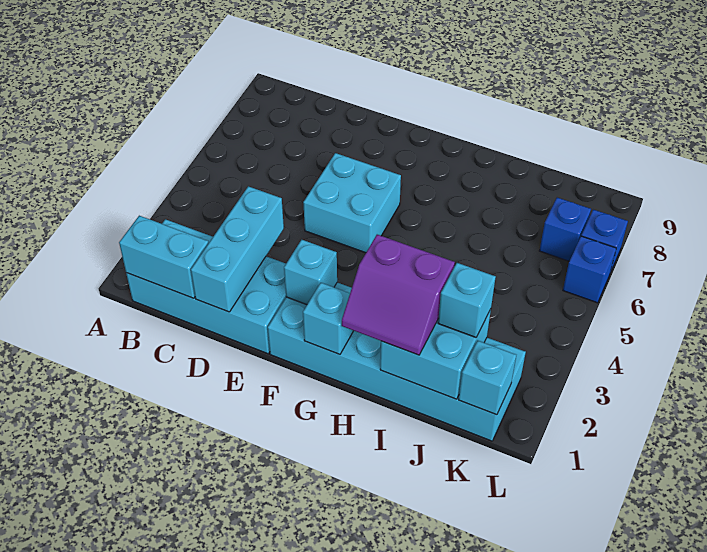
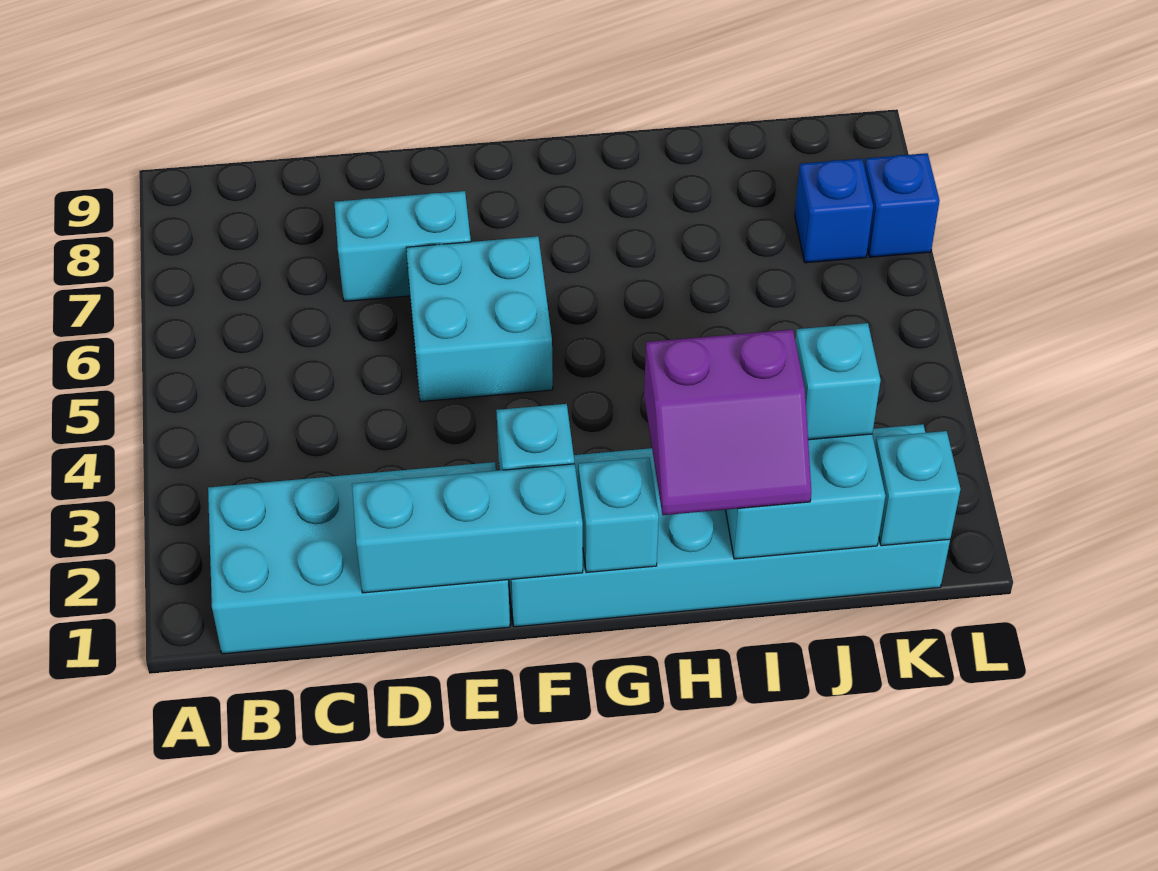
cyan 1x2 brick [119,216,209,298] -> cyan 1x2 brick moved to [334,191,471,301]
cyan 1x3 brick [191,186,284,312] -> cyan 1x3 brick turned to [352,464,583,593]
blue 1x1 brick [563,236,616,303] -> none

